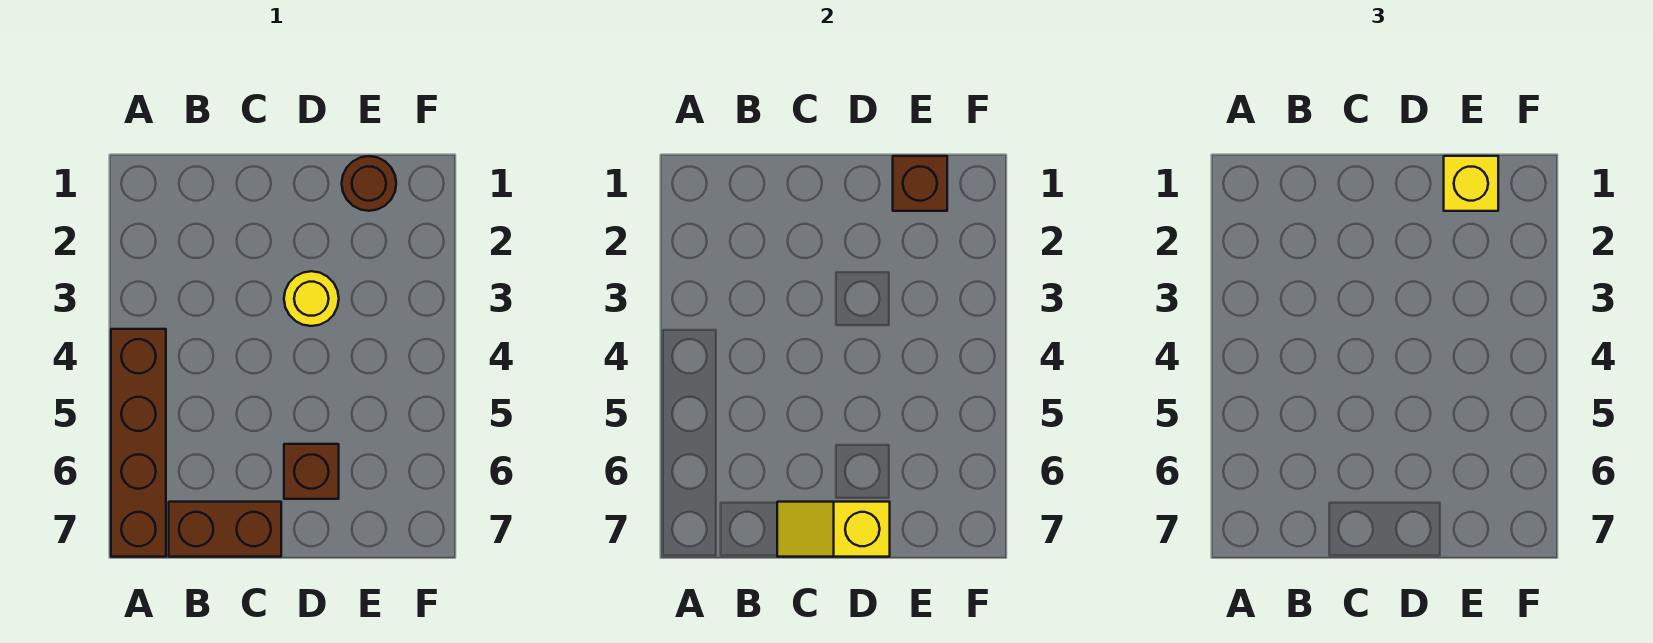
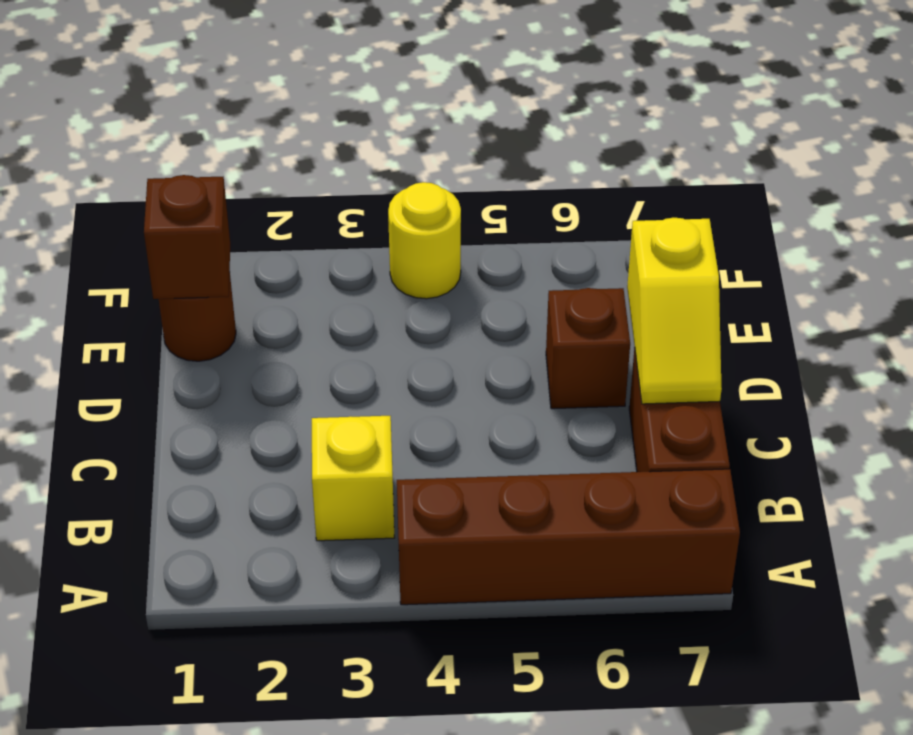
yellow 1x1 round brick [284,271,339,326] -> yellow 1x1 round brick moved to [388,182,461,299]
yellow 1x1 brick [1444,156,1498,211] -> yellow 1x1 brick moved to [312,416,394,541]

